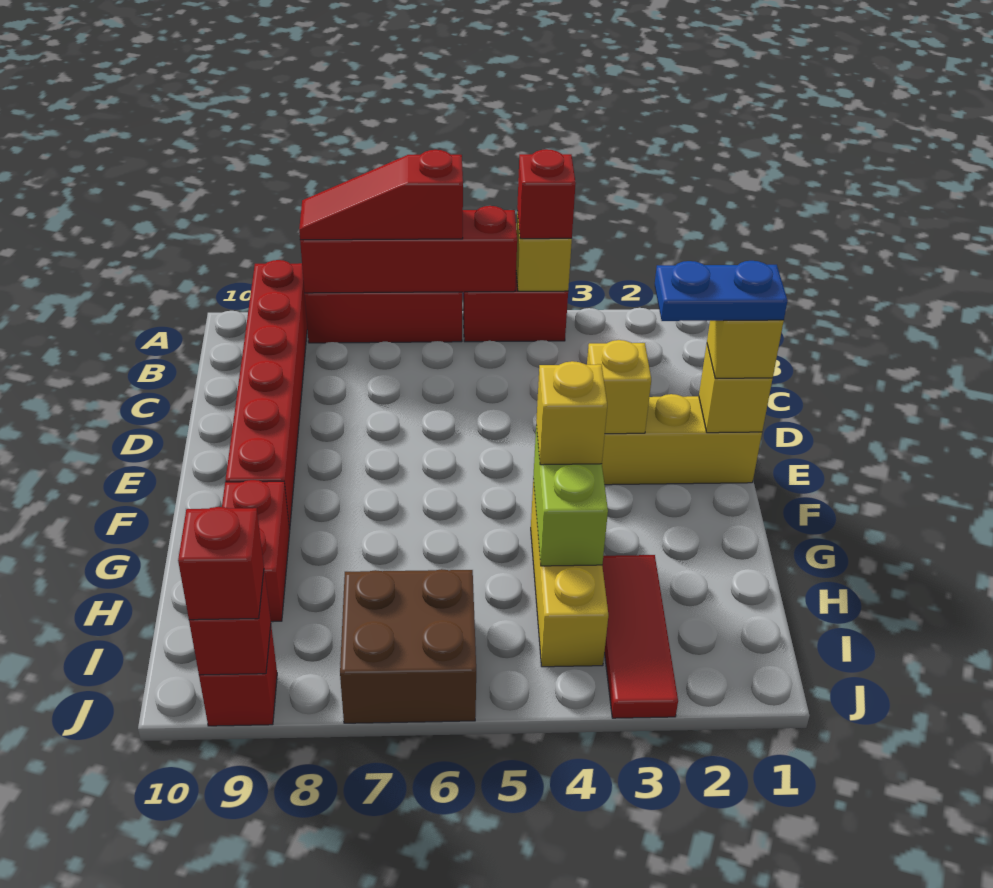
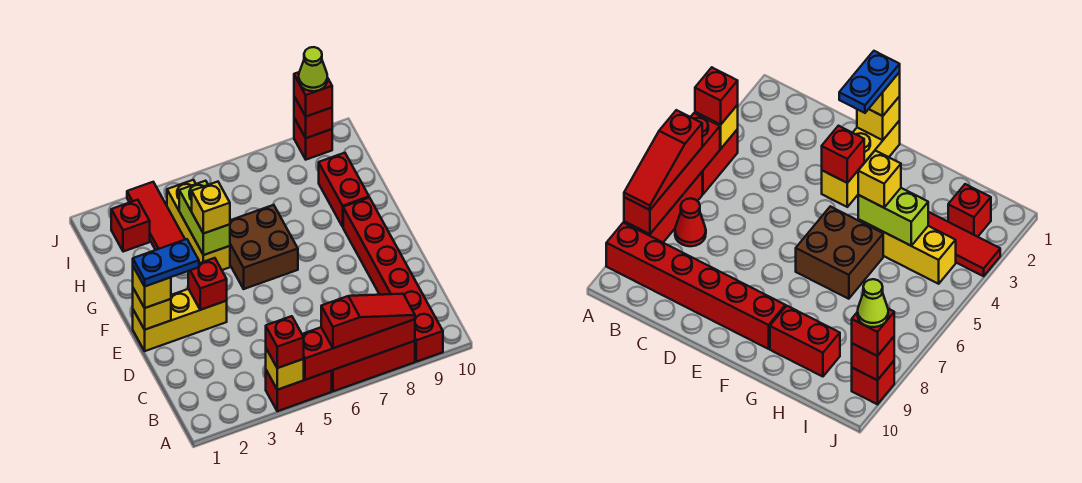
none -> red 1x1 cone [675,198,706,246]
yellow 1x1 brick [587,340,651,434] -> red 1x1 brick [188,258,227,310]
none -> red 1x1 brick [111,200,150,252]
brown 2x2 brick [340,569,476,723] -> brown 2x2 brick moved to [230,205,298,289]
none -> lime 1x1 cone [299,47,327,91]

